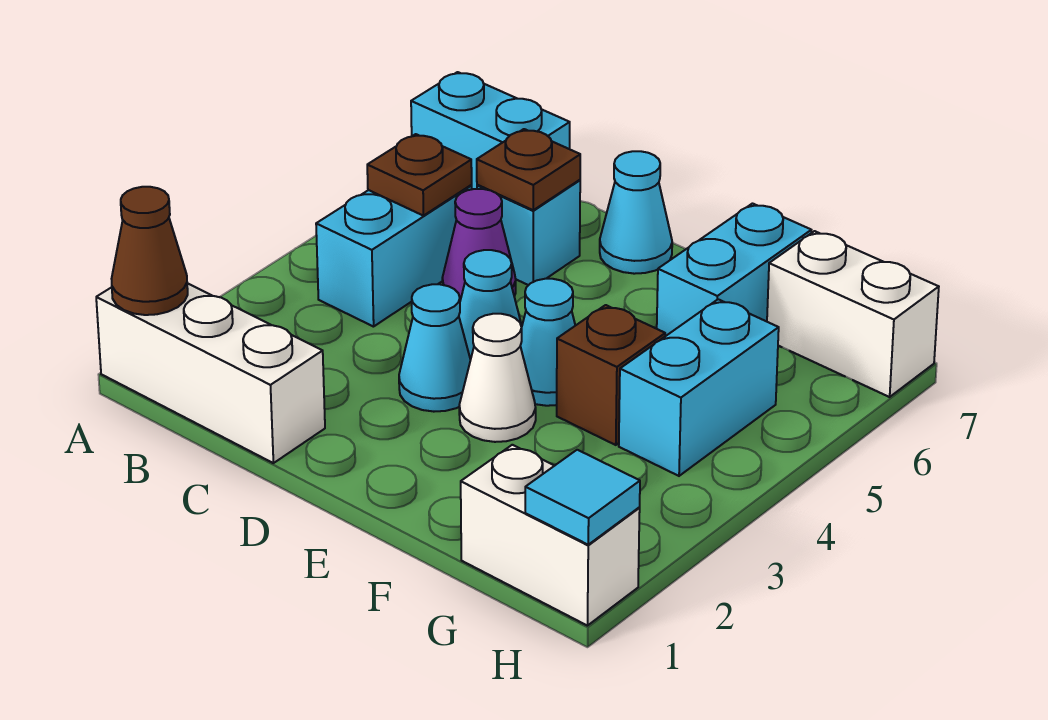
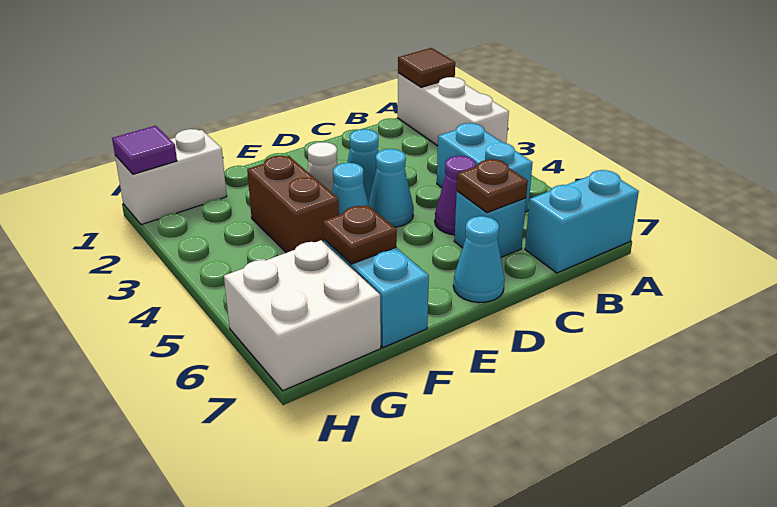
white 1x3 brick [96,283,325,463] -> white 1x3 brick turned to [398,73,509,146]
brown 1x1 cone [112,187,188,315] -> brown 1x1 tile [398,48,455,87]
brown 1x1 plate [367,134,472,216] -> brown 1x1 plate moved to [323,205,397,264]
brown 1x1 brick [557,305,665,445] -> brown 1x2 brick [247,156,339,253]
cyan 1x2 brick [619,299,779,476] -> none
white 1x2 brick [767,231,939,397] -> white 2x2 brick [224,240,381,391]
cyan 1x1 tile [525,450,640,545] -> purple 1x1 tile [112,126,177,174]

